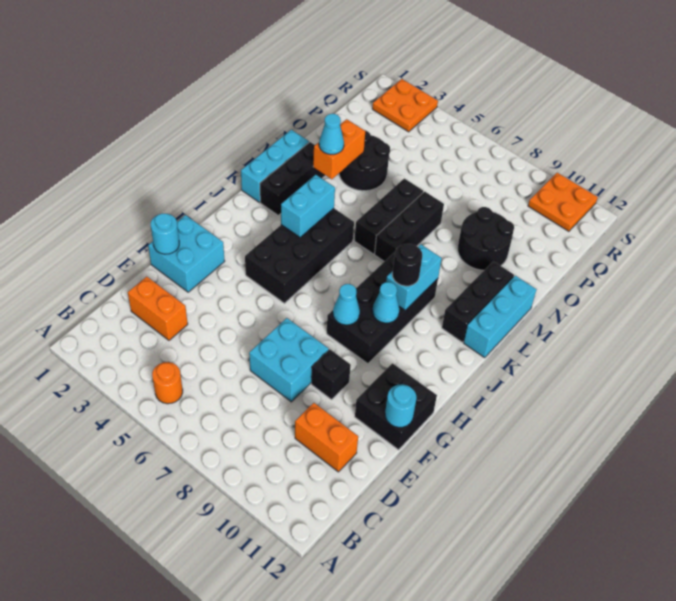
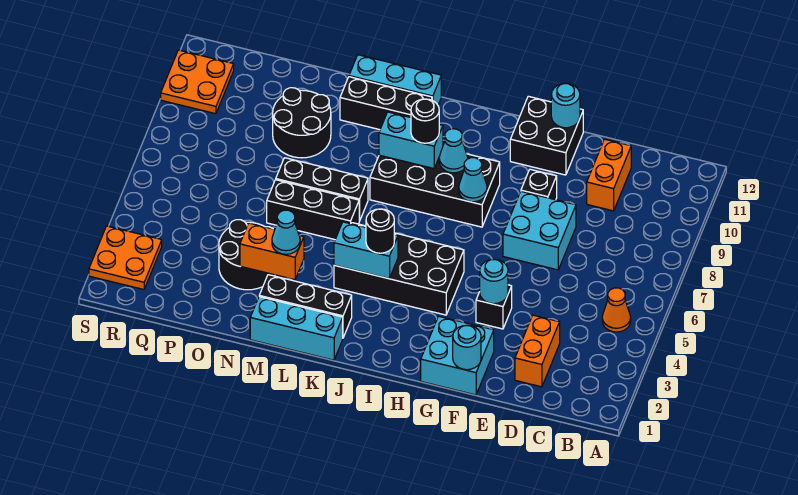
orange 1x1 round brick [152,362,183,404] -> orange 1x1 cone [602,288,631,332]
none -> black 1x1 brick [476,285,512,329]
none -> cyan 1x1 round brick [480,259,508,304]
none -> black 1x1 round brick [366,209,394,253]

